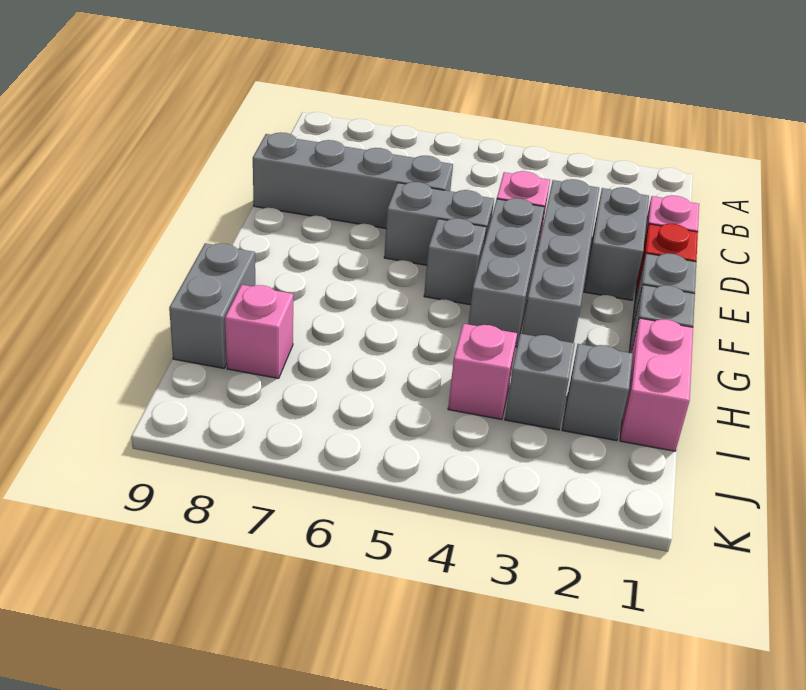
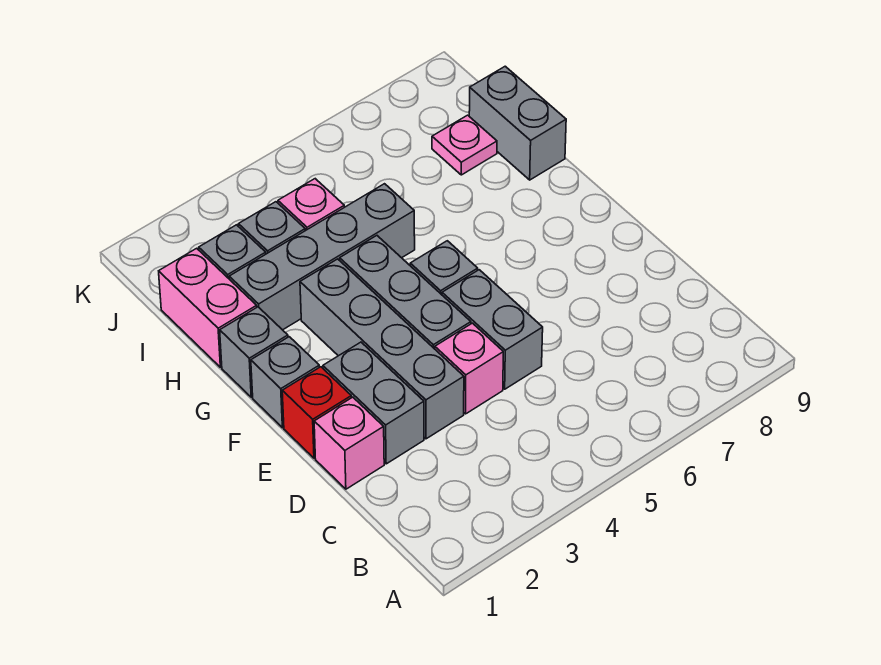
grey 1x4 brick [253,132,453,229] -> grey 1x4 brick moved to [229,184,415,330]
grey 1x2 brick [384,182,494,265] -> grey 1x2 brick turned to [442,270,543,389]
pink 1x1 brick [225,285,293,378] -> pink 1x1 plate [432,115,497,175]

